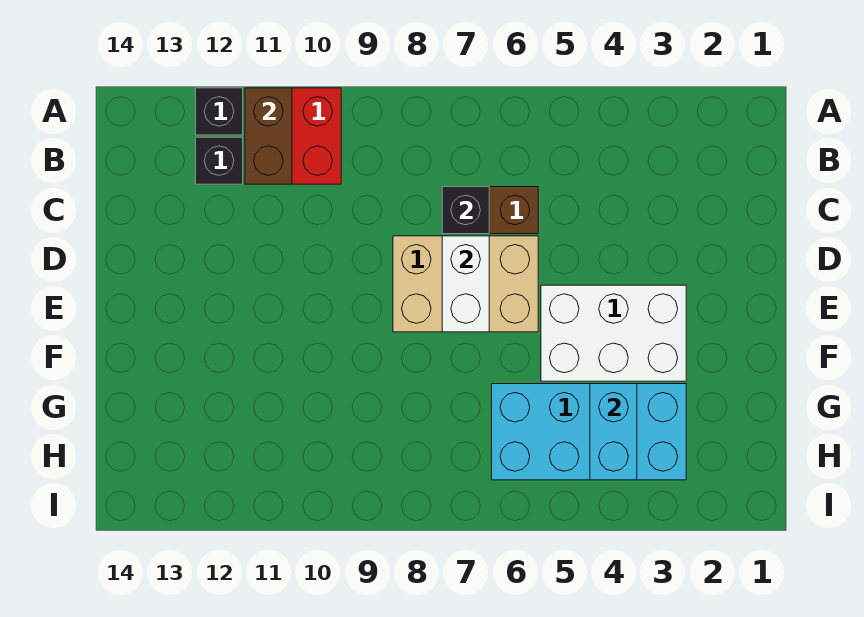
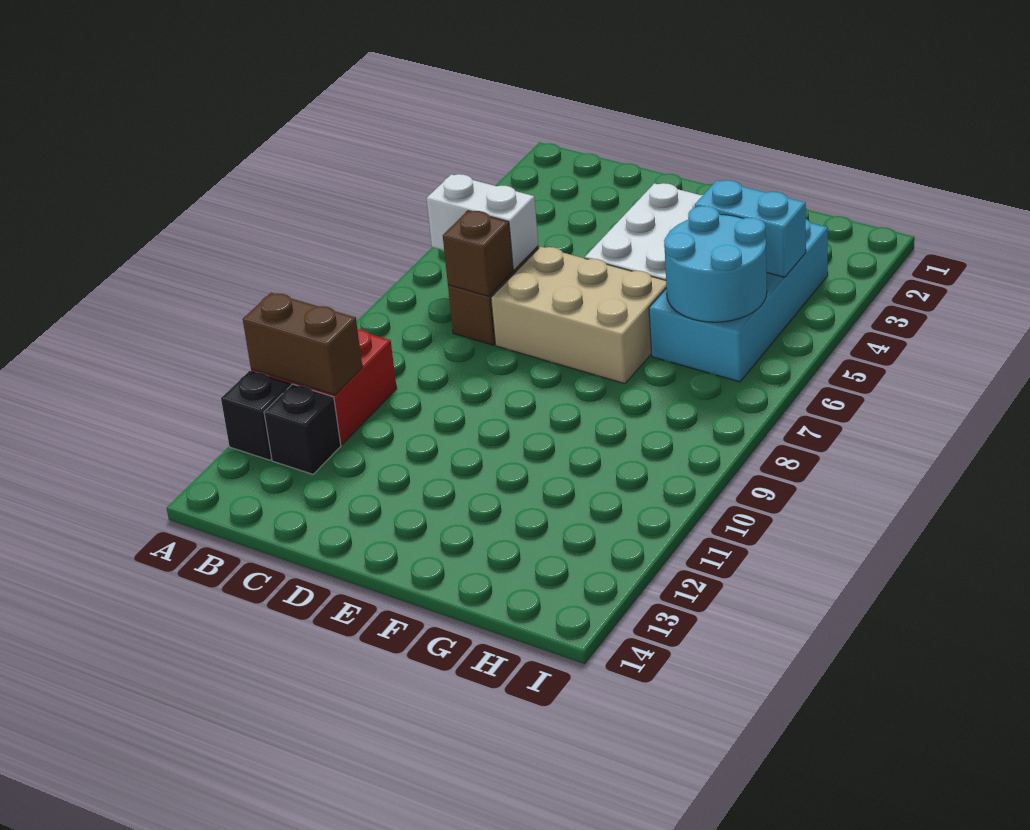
black 1x1 brick [442,187,489,234] -> brown 1x1 brick [443,211,513,296]
tan 2x3 brick [393,236,538,332] -> tan 2x3 brick turned to [491,247,666,384]
white 1x2 brick [442,236,489,332] -> white 1x2 brick moved to [426,174,538,270]
none -> cyan 2x2 round brick [664,206,767,322]

